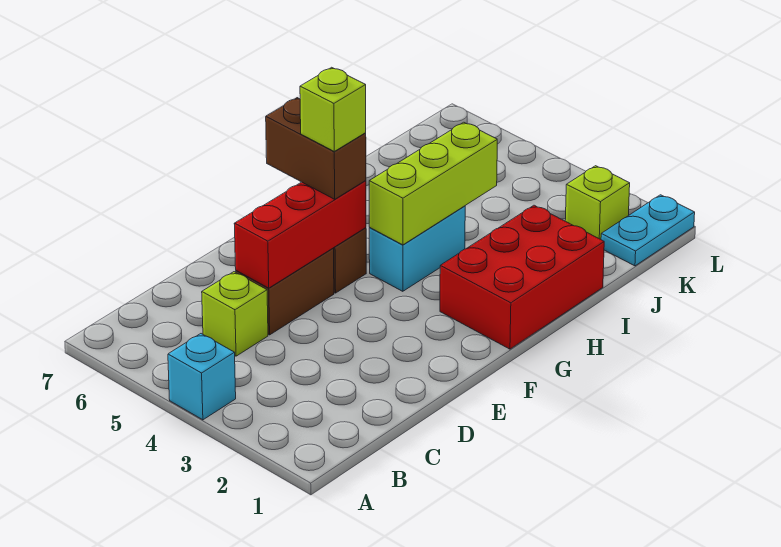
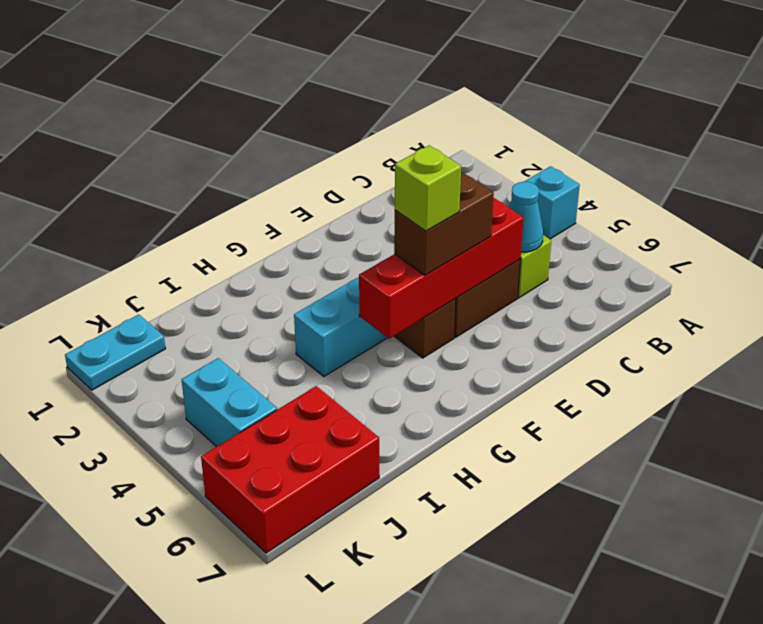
none -> cyan 1x1 cone [509,182,543,252]
red 1x3 brick [234,181,366,288] -> red 1x4 brick [359,198,524,339]
brown 1x2 brick [266,98,366,199] -> brown 1x2 brick turned to [394,172,494,275]
red 2x3 brick [440,205,604,349] -> red 2x3 brick moved to [201,386,379,553]
lime 1x3 brick [369,122,497,245] -> none
lime 1x1 brick [565,166,630,239] -> none
none -> cyan 1x2 brick [182,358,277,447]

